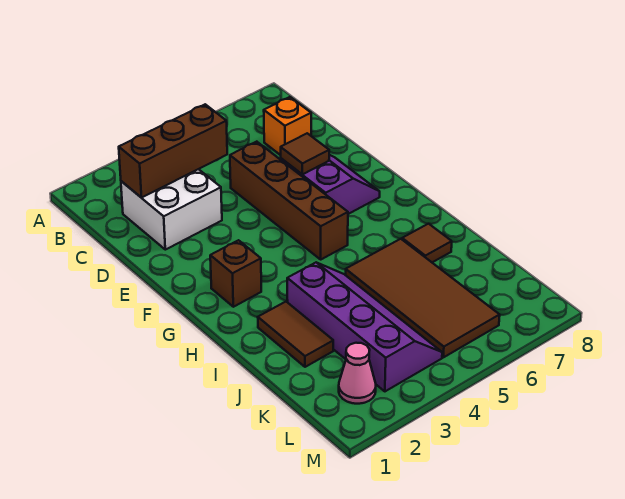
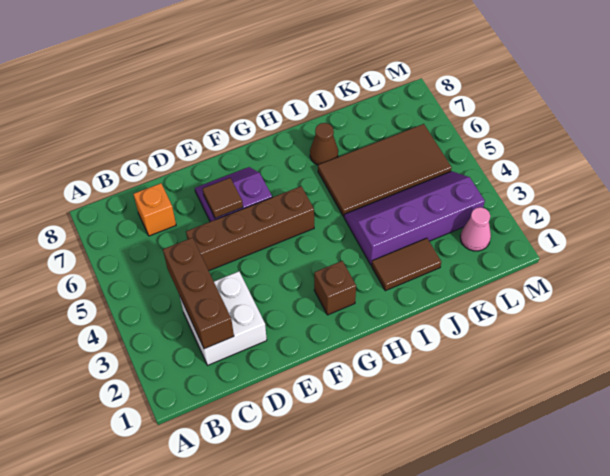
brown 1x1 tile [402,224,452,262] -> brown 1x1 cone [310,123,338,165]

